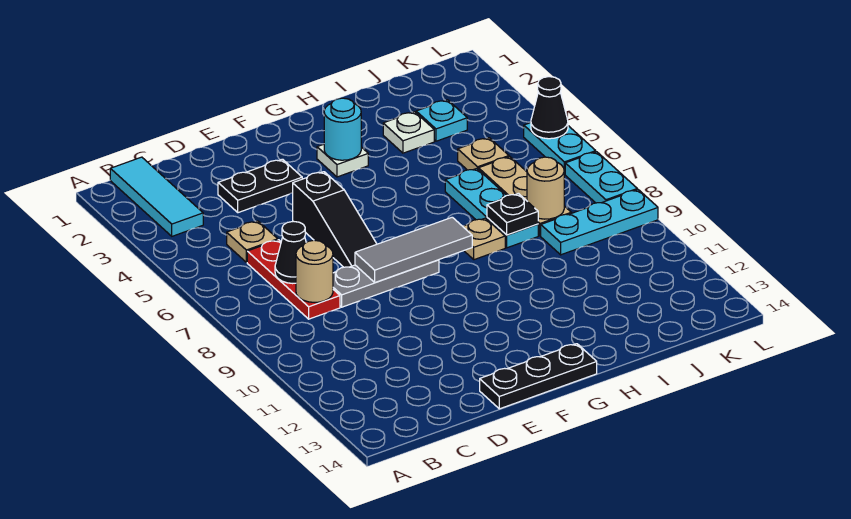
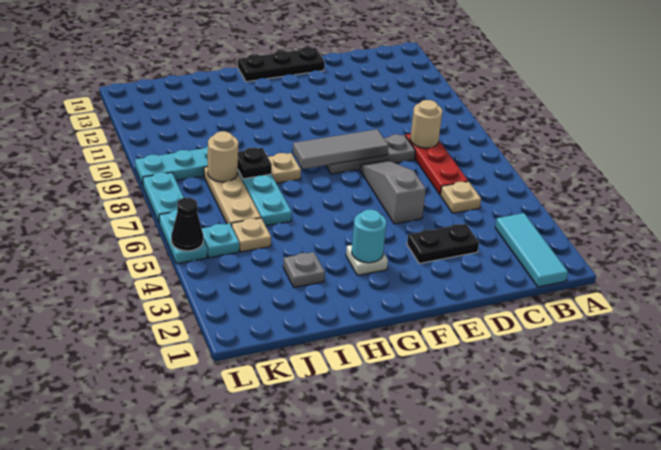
black 1x1 cone [275,221,306,284] -> none
black 1x3 slope [293,172,377,267] -> grey 1x3 slope [360,160,426,224]
white 1x1 plate [383,112,434,153] -> grey 1x1 plate [283,252,325,288]
cyan 1x1 plate [416,100,467,141] -> cyan 1x1 plate moved to [202,223,239,258]

